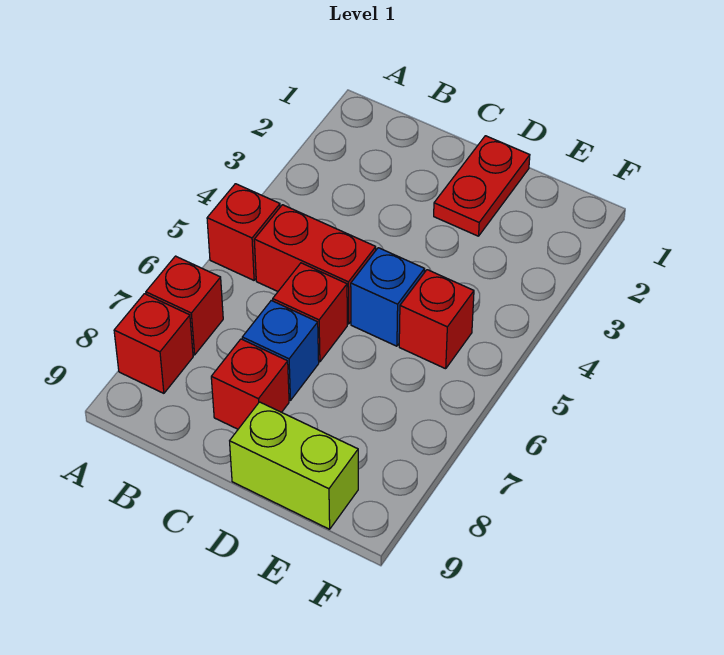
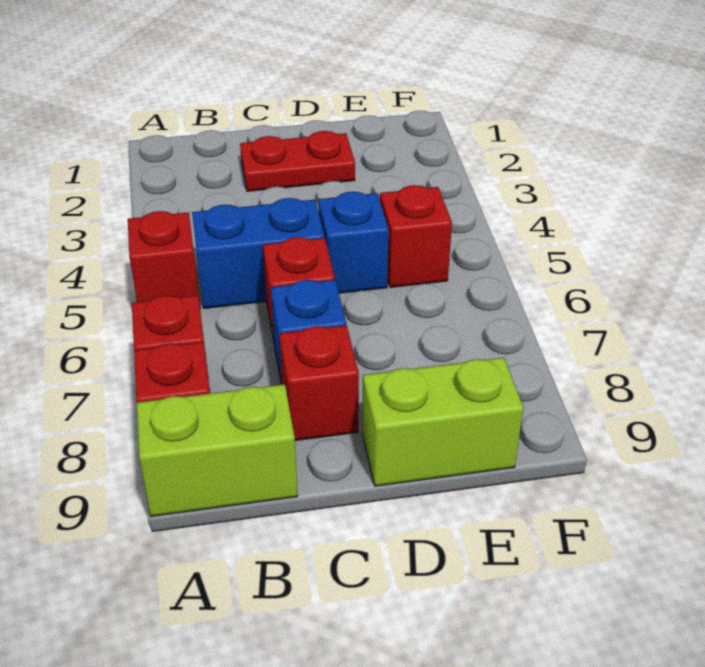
none -> lime 1x2 brick [137,384,298,516]
red 1x2 brick [254,205,376,324] -> blue 1x2 brick [192,198,325,308]
red 1x2 plate [434,136,530,236] -> red 1x2 plate turned to [240,131,355,191]

